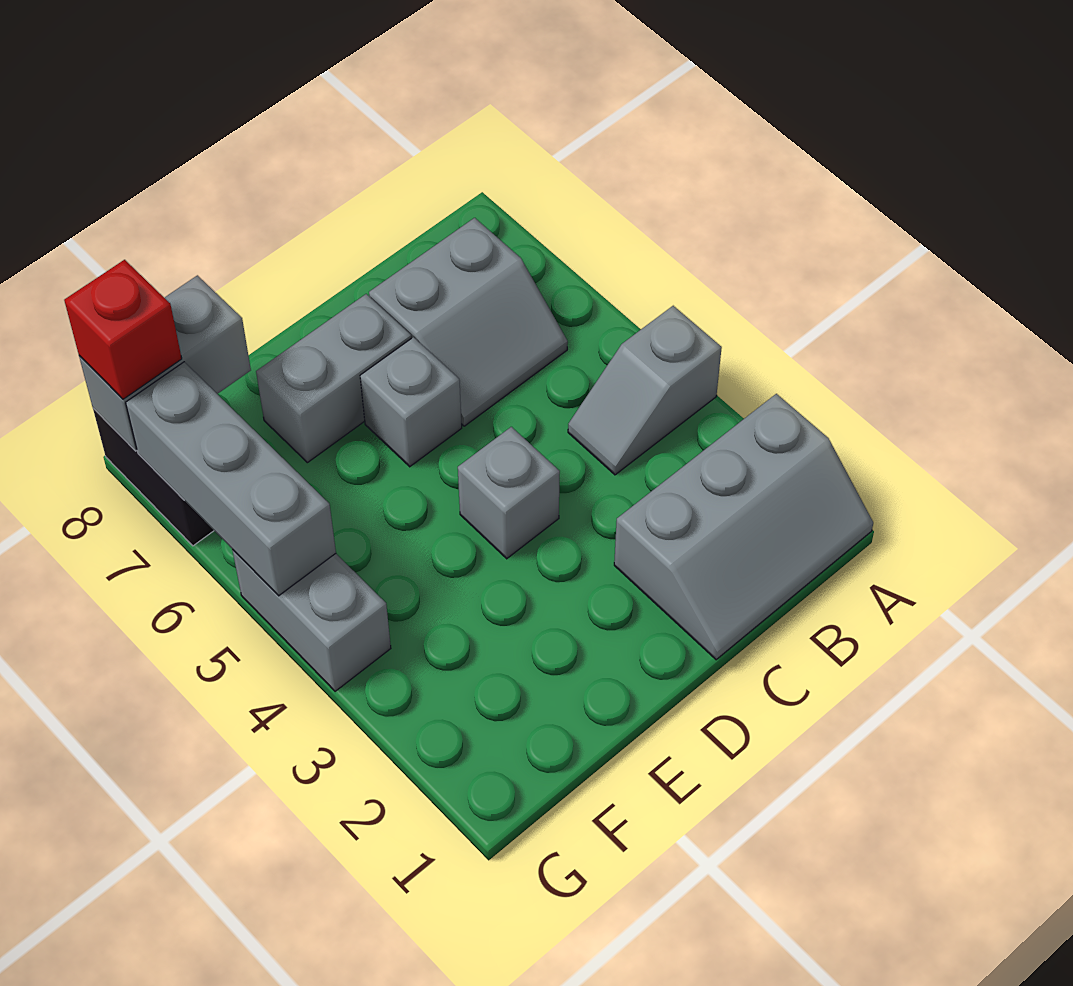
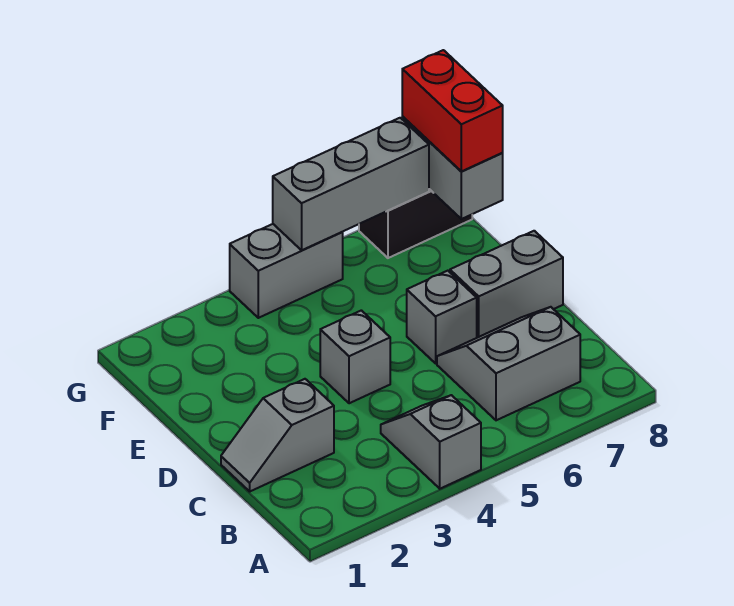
grey 2x3 slope [614,394,873,660] -> grey 1x2 slope [221,379,334,491]
grey 2x2 slope [369,218,568,426] -> grey 2x2 slope turned to [437,307,580,420]
grey 1x2 brick [256,294,411,463] -> grey 1x2 brick turned to [450,231,563,338]
red 1x1 brick [64,260,182,399] -> red 1x2 brick [402,50,503,171]

